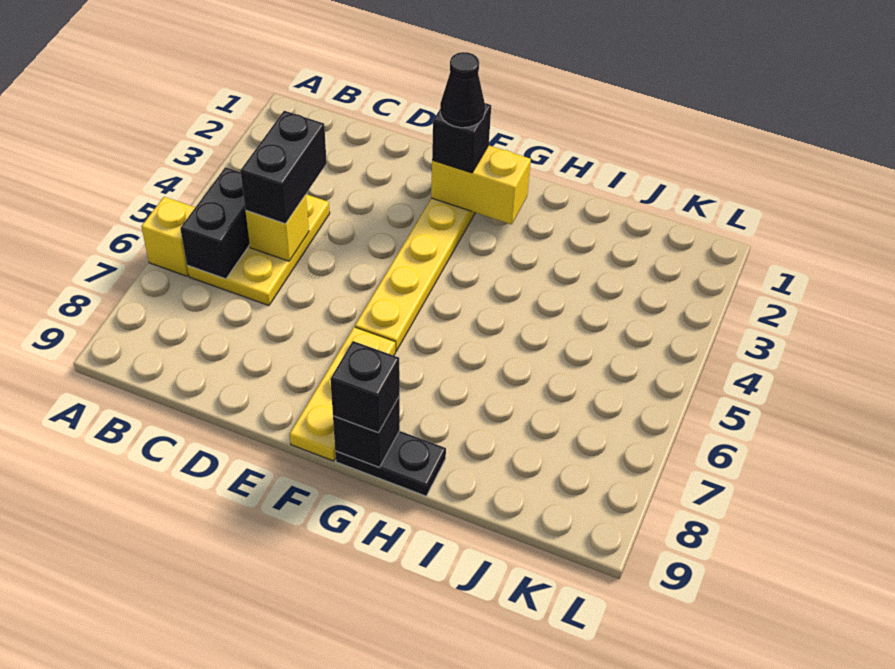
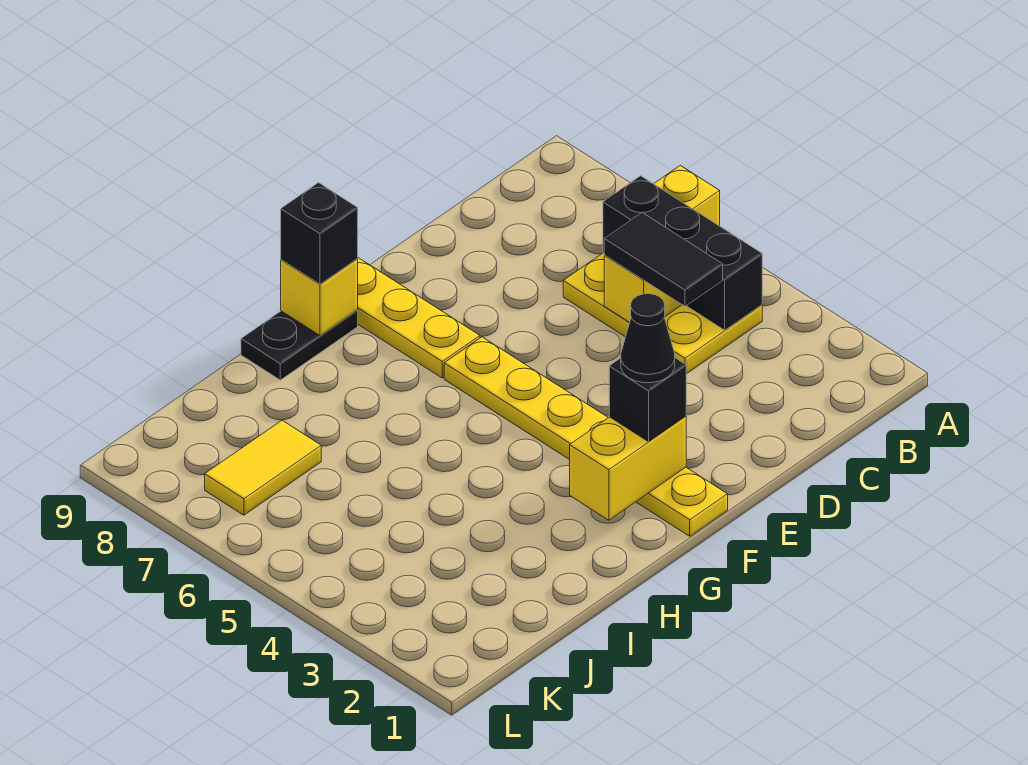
black 1x2 brick [180,167,250,279] -> black 1x3 brick [603,176,762,330]
black 1x2 brick [240,111,327,224] -> black 1x2 tile [604,213,723,306]
black 1x1 brick [333,396,400,467] -> yellow 1x1 brick [281,259,358,335]
none -> yellow 1x2 tile [205,420,321,515]

